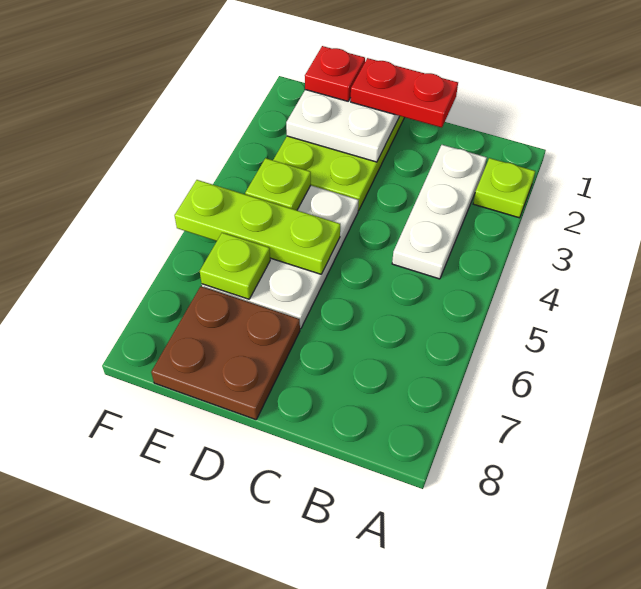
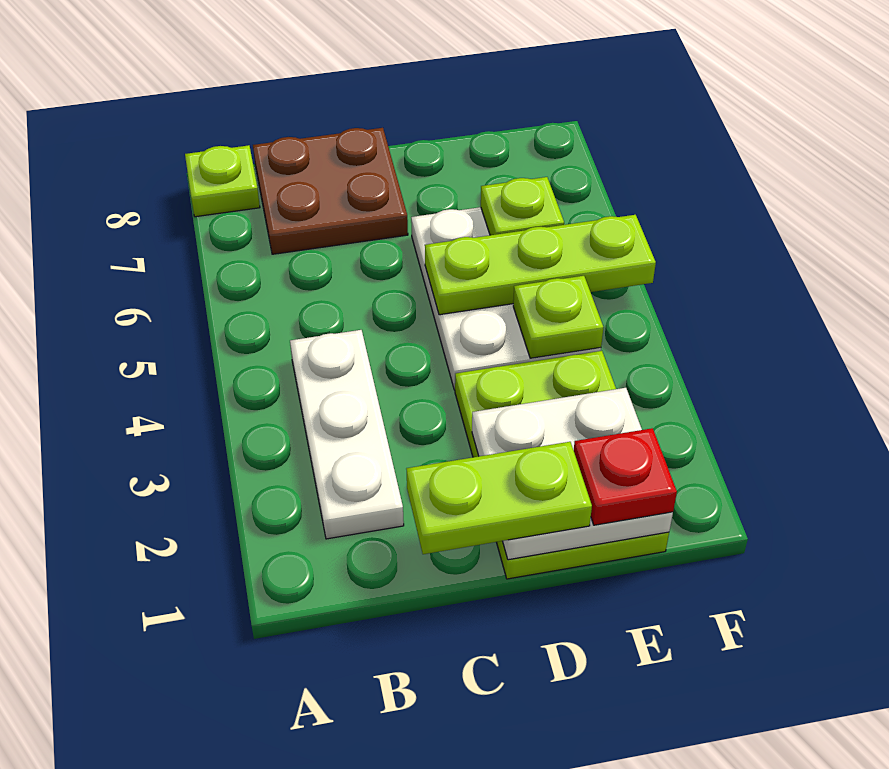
lime 1x1 plate [473,158,535,218] -> lime 1x1 plate moved to [185,145,260,217]
red 1x2 plate [351,58,458,128] -> lime 1x2 plate [407,442,592,554]
brown 2x2 plate [151,286,300,420] -> brown 2x2 plate moved to [253,128,408,254]

